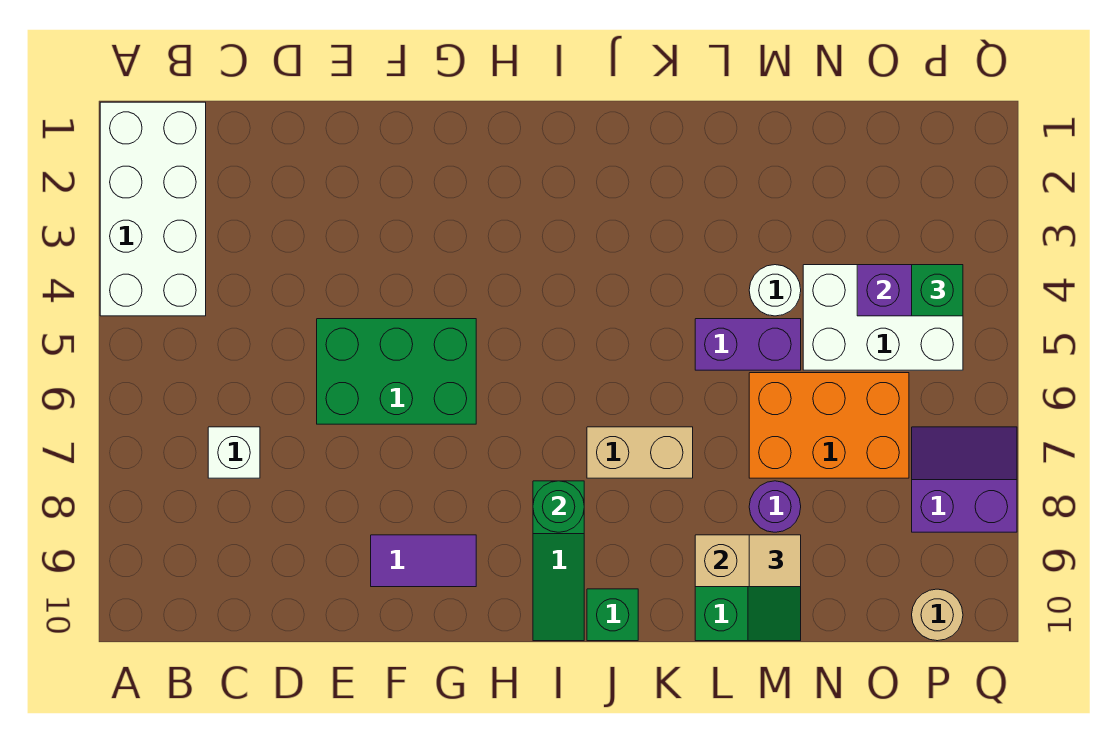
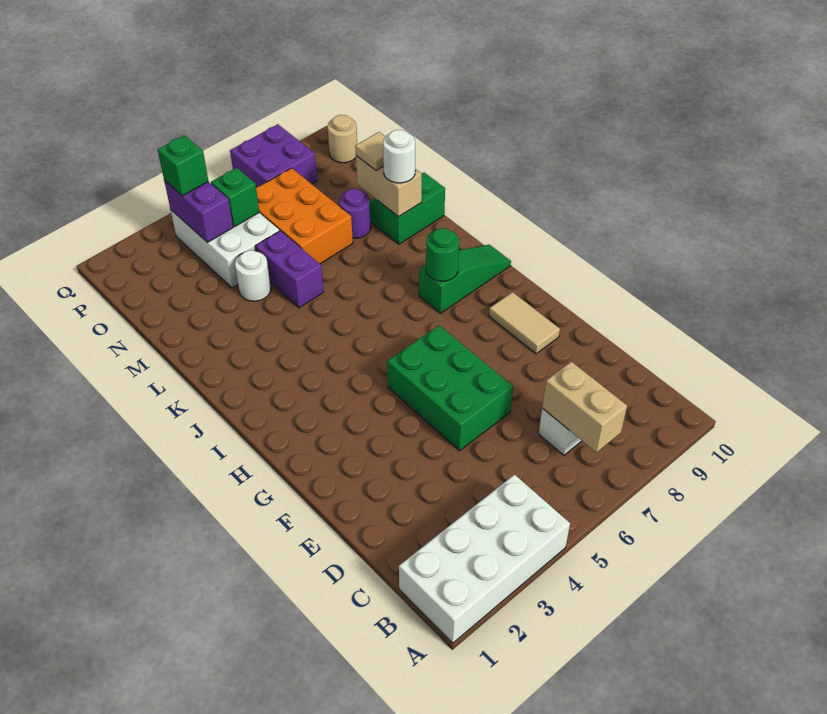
purple 1x2 tile [371,535,476,587] -> tan 1x2 tile [489,292,560,354]
tan 1x2 brick [587,427,693,478] -> tan 1x2 brick moved to [542,362,627,453]
green 1x1 brick [587,589,638,641] -> green 1x1 brick moved to [211,168,259,227]
none -> white 1x1 round brick [383,130,415,183]
purple 2x2 slope [912,427,1017,532] -> purple 2x2 brick [230,124,317,188]

